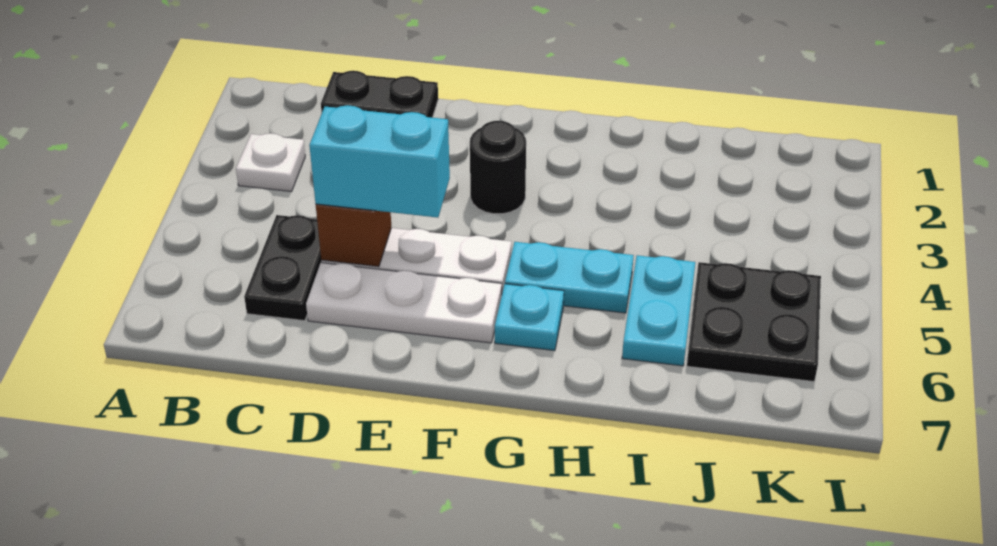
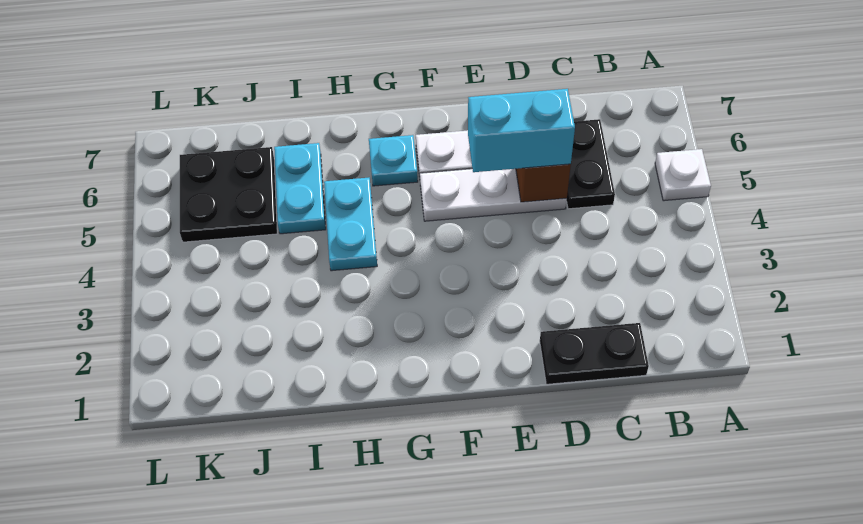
white 1x1 plate [236,133,305,192] -> white 1x1 plate moved to [655,149,711,201]
black 1x1 round brick [470,121,526,214] -> none
cyan 1x2 plate [505,242,634,313] -> cyan 1x2 plate turned to [324,178,377,271]

